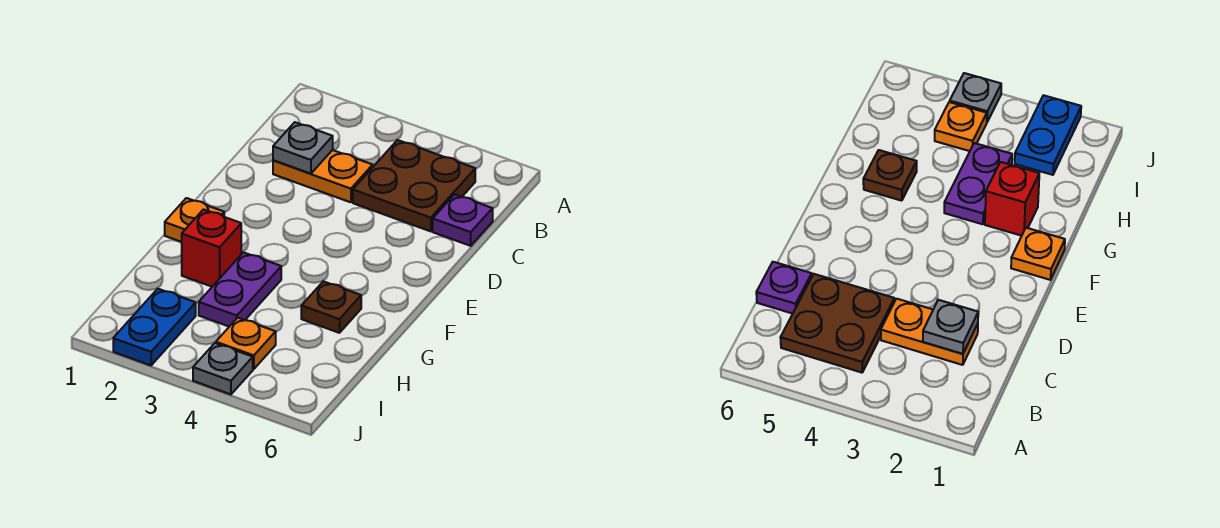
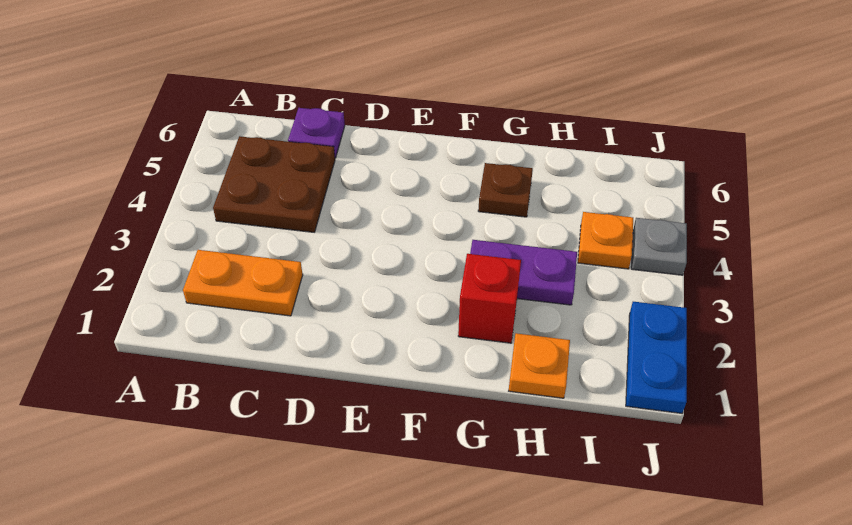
orange 1x2 plate [273,150,373,202] -> orange 1x2 plate turned to [183,250,303,316]
grey 1x1 plate [273,122,333,174] -> none
orange 1x1 plate [165,198,224,242] -> orange 1x1 plate moved to [509,333,570,398]
blue 1x2 plate [113,289,196,365] -> blue 1x2 plate turned to [626,302,687,413]

